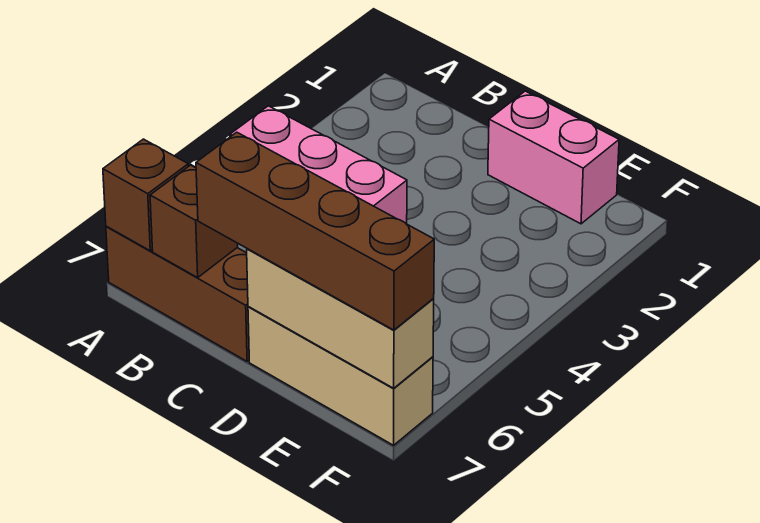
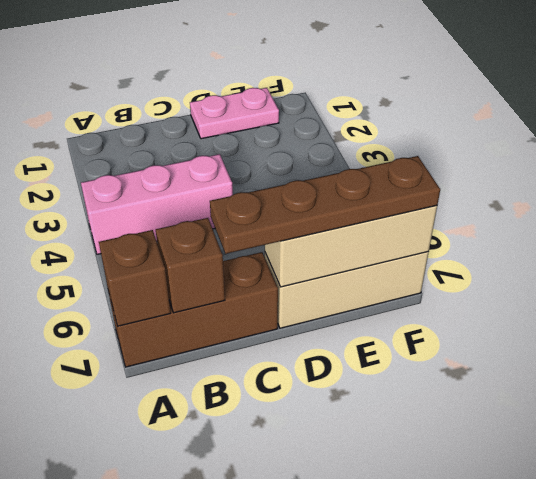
brown 1x4 brick [196,132,434,330] -> brown 1x4 plate [210,156,440,254]
pink 1x2 brick [488,91,619,224] -> pink 1x2 plate [190,88,279,139]

